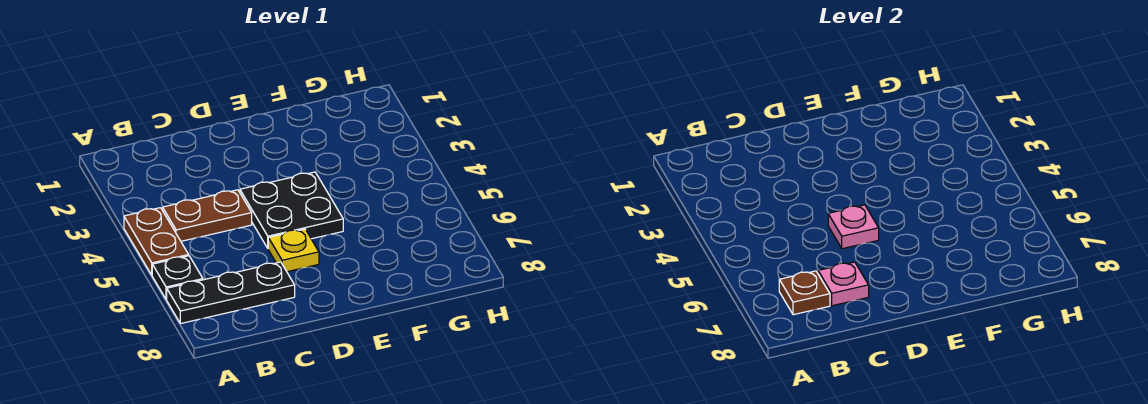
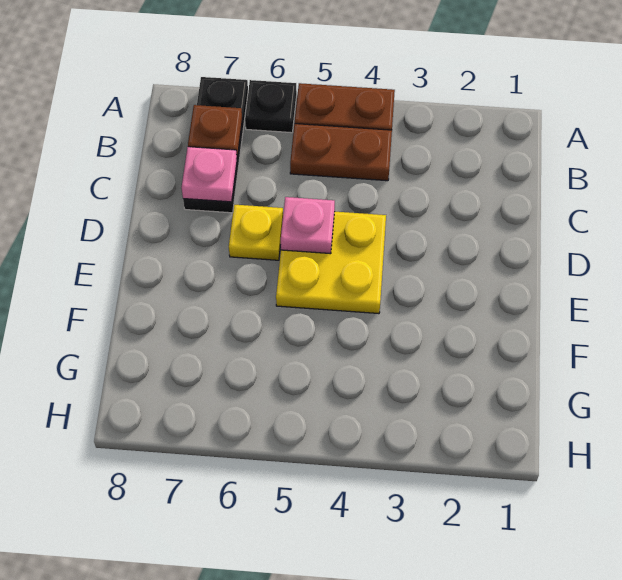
brown 1x2 plate [163,190,252,241] -> brown 1x2 plate turned to [290,124,392,181]
black 2x2 plate [240,172,343,248] -> yellow 2x2 plate [276,212,386,314]

